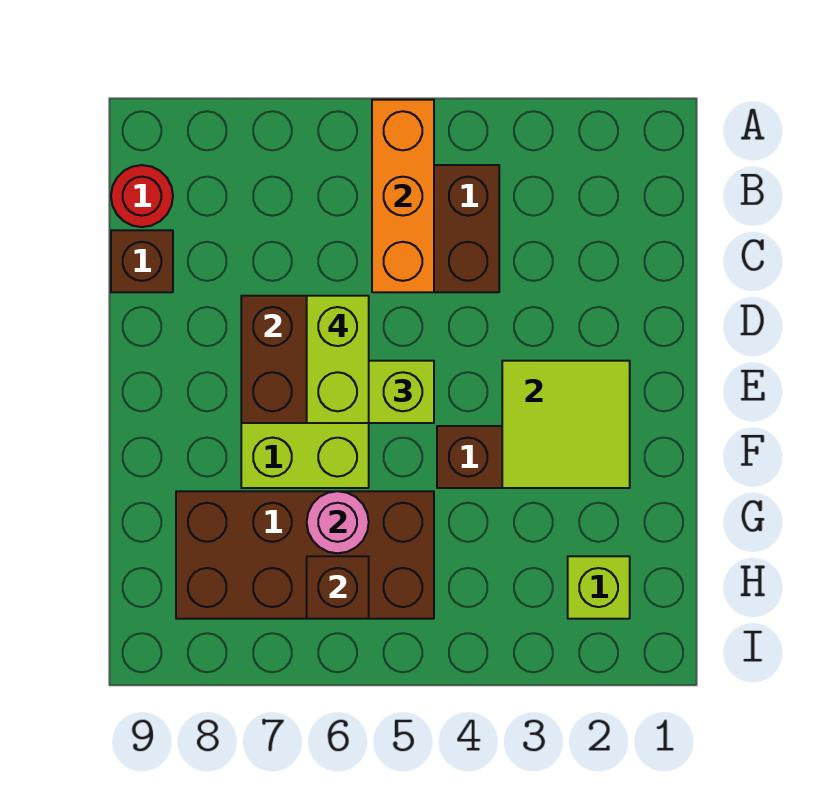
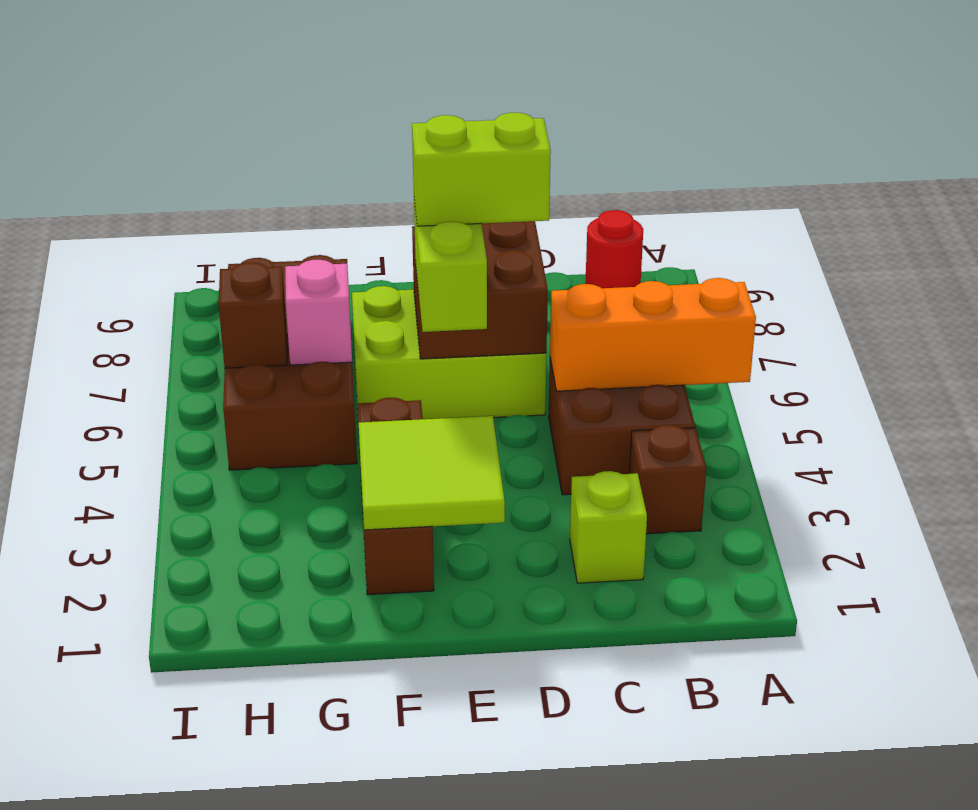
brown 1x1 brick [111,230,173,292] -> brown 1x1 brick moved to [629,425,706,534]
pink 1x1 round brick [307,491,369,553] -> pink 1x1 brick [285,260,352,365]
lime 1x1 brick [568,556,630,619] -> lime 1x1 brick moved to [570,471,647,583]

